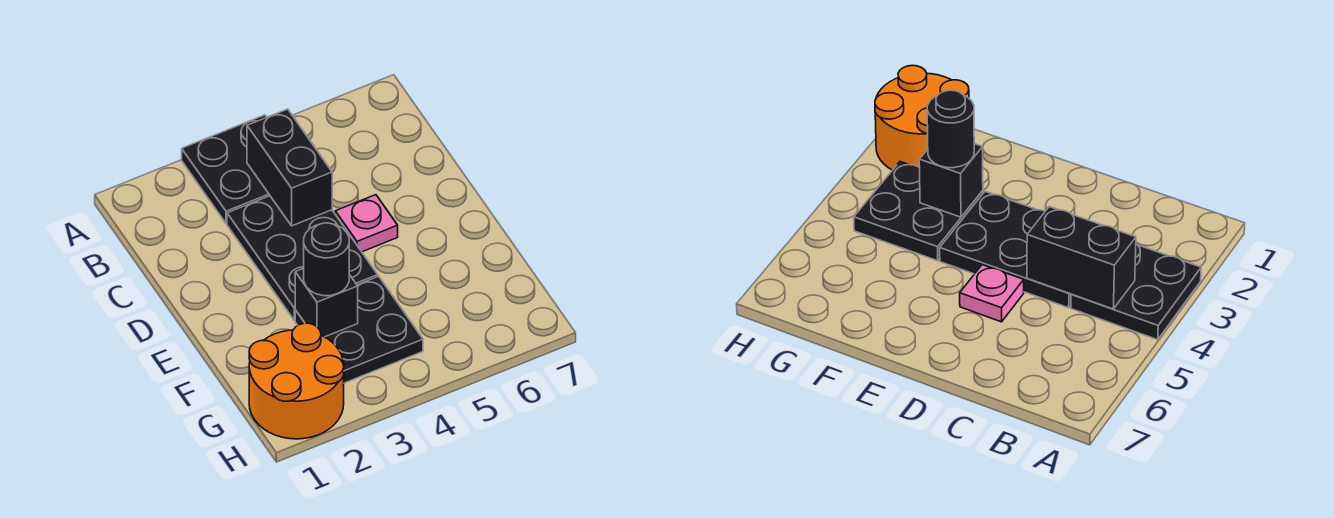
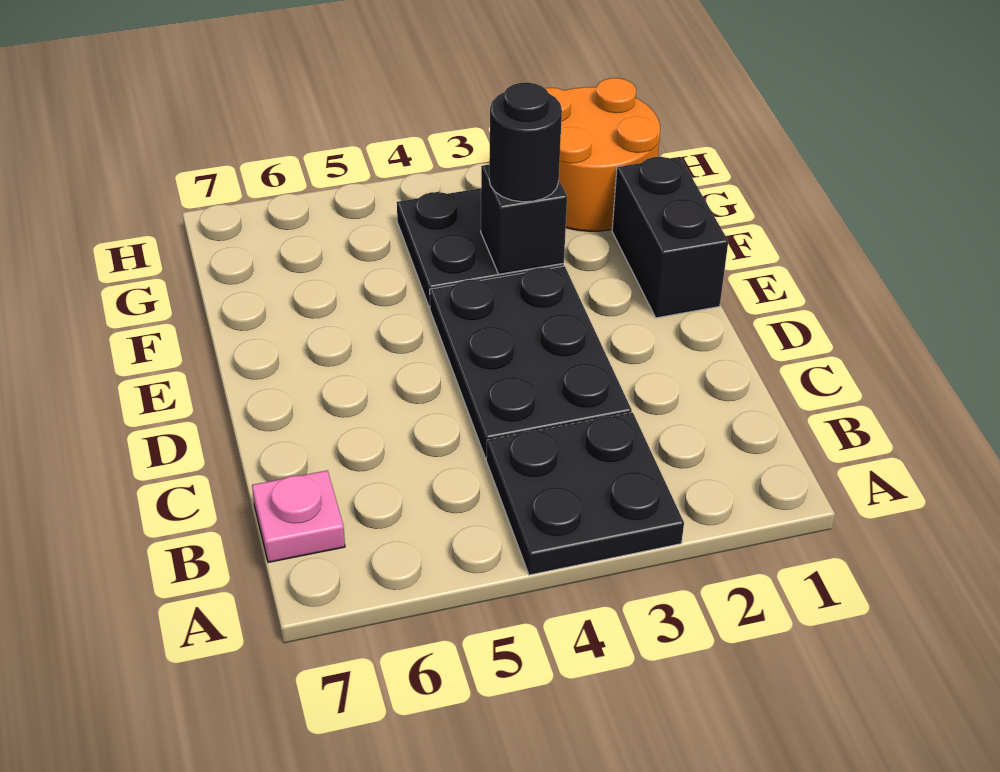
black 1x2 brick [247,109,332,226] -> black 1x2 brick moved to [612,157,728,318]
pink 1x1 plate [335,195,398,252] -> pink 1x1 plate moved to [252,470,345,562]

